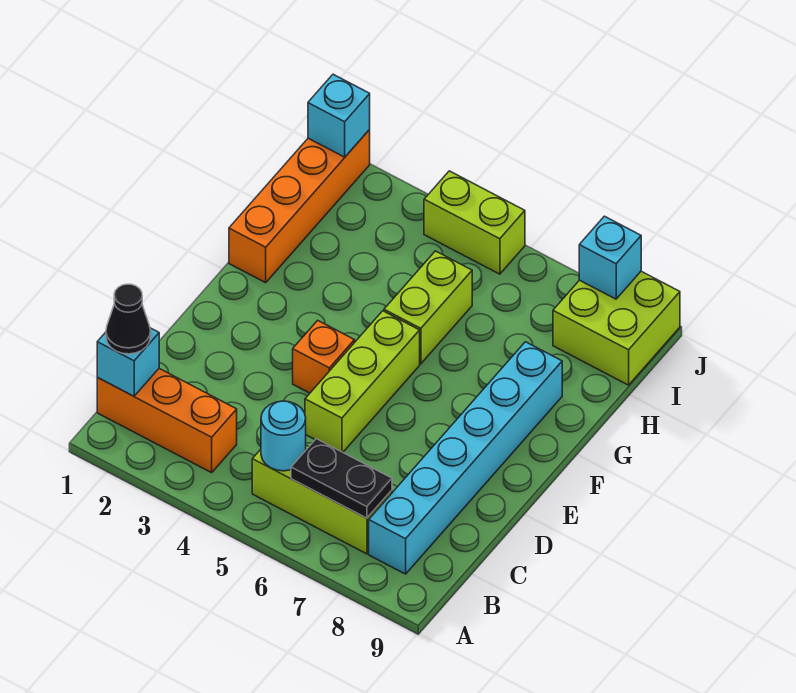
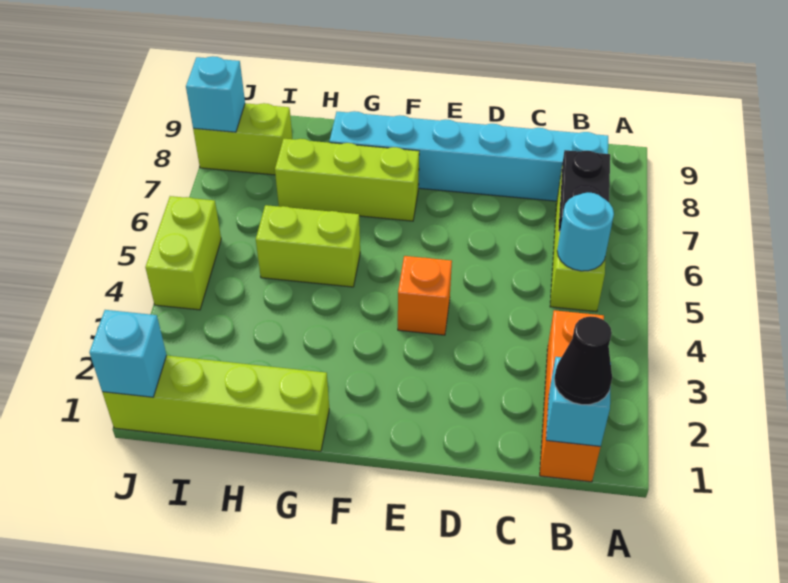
lime 1x3 brick [305,311,420,452] -> lime 1x3 brick moved to [275,139,419,221]
orange 1x4 brick [229,130,370,283] -> lime 1x4 brick [102,355,329,451]
lime 2x2 brick [553,271,680,385] -> lime 1x2 brick [193,103,292,175]

